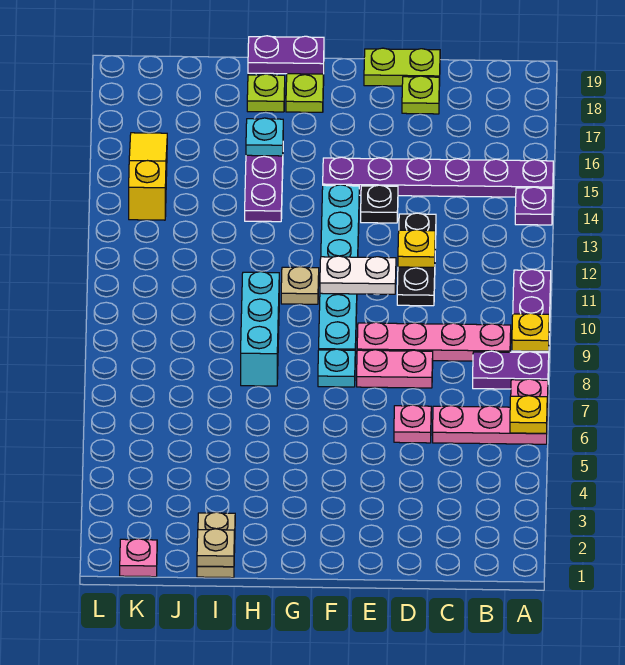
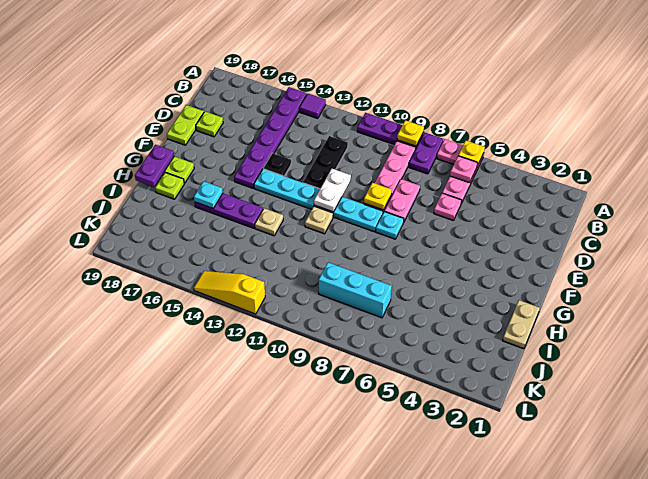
purple 1x1 plate [515,187,553,225] -> purple 1x1 tile [299,94,326,118]
black 1x3 plate [397,213,436,306] -> black 1x3 plate turned to [303,136,348,189]
yellow 1x1 plate [398,230,435,267] -> yellow 1x1 plate moved to [364,183,392,210]
cyan 1x3 brick [241,272,279,386] -> cyan 1x3 brick moved to [319,262,392,318]
tan 1x2 plate [197,512,235,578] -> tan 1x2 plate turned to [503,300,540,349]
tan 1x1 plate [197,529,235,567] -> tan 1x1 plate moved to [255,208,283,236]
pink 1x1 plate [120,539,157,577] -> pink 1x1 plate moved to [450,156,477,183]
yellow 1x3 slope [129,133,167,220] -> yellow 1x3 slope moved to [194,271,265,314]

